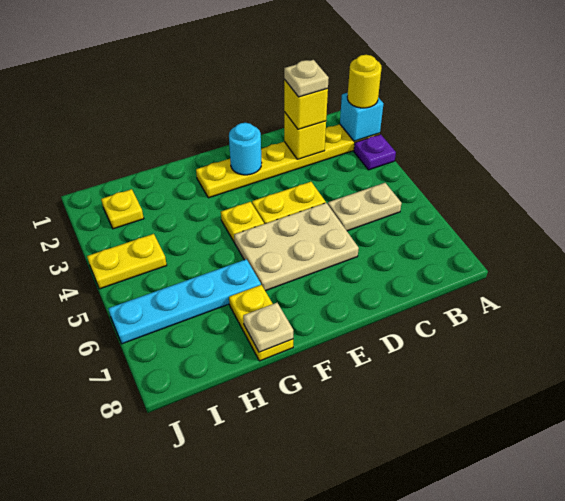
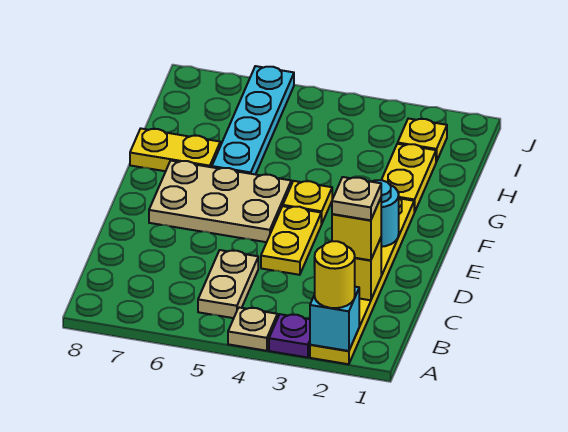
tan 2x3 plate [234,203,359,291] -> tan 2x3 plate turned to [149,161,291,242]
tan 1x1 plate [243,303,293,352] -> tan 1x1 plate moved to [228,308,277,351]
yellow 1x2 plate [87,234,167,289] -> yellow 1x2 plate moved to [382,144,436,212]

